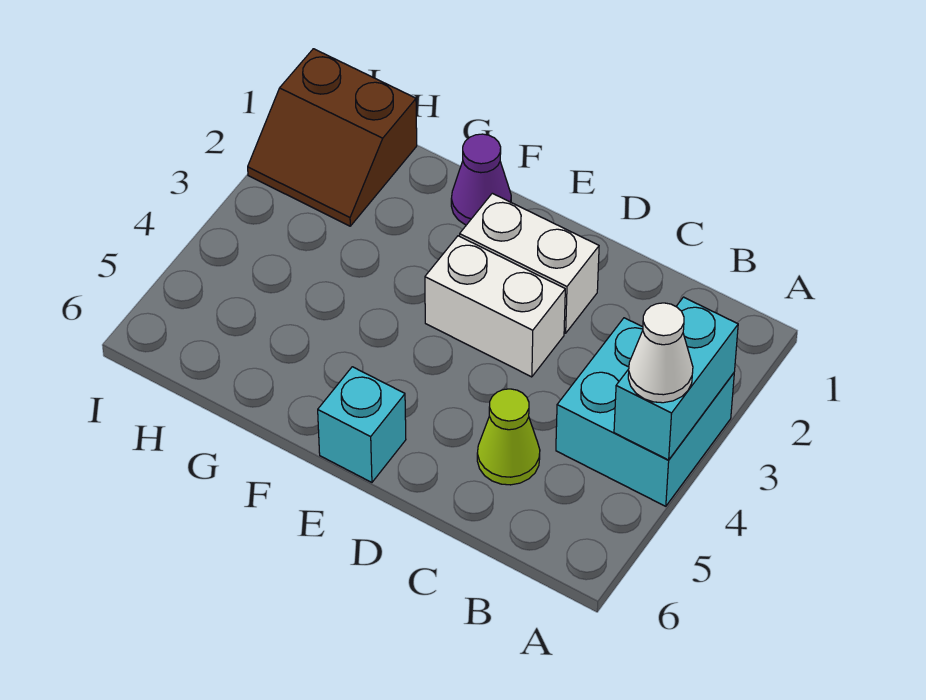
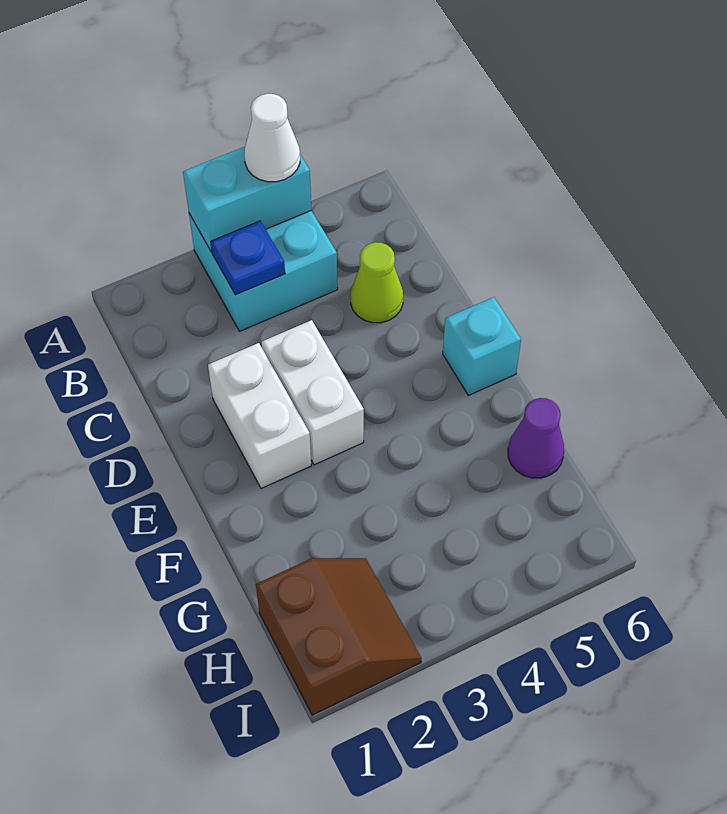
none -> blue 1x1 plate [211,221,285,295]
purple 1x1 cone [451,134,511,225] -> purple 1x1 cone moved to [508,398,564,478]

